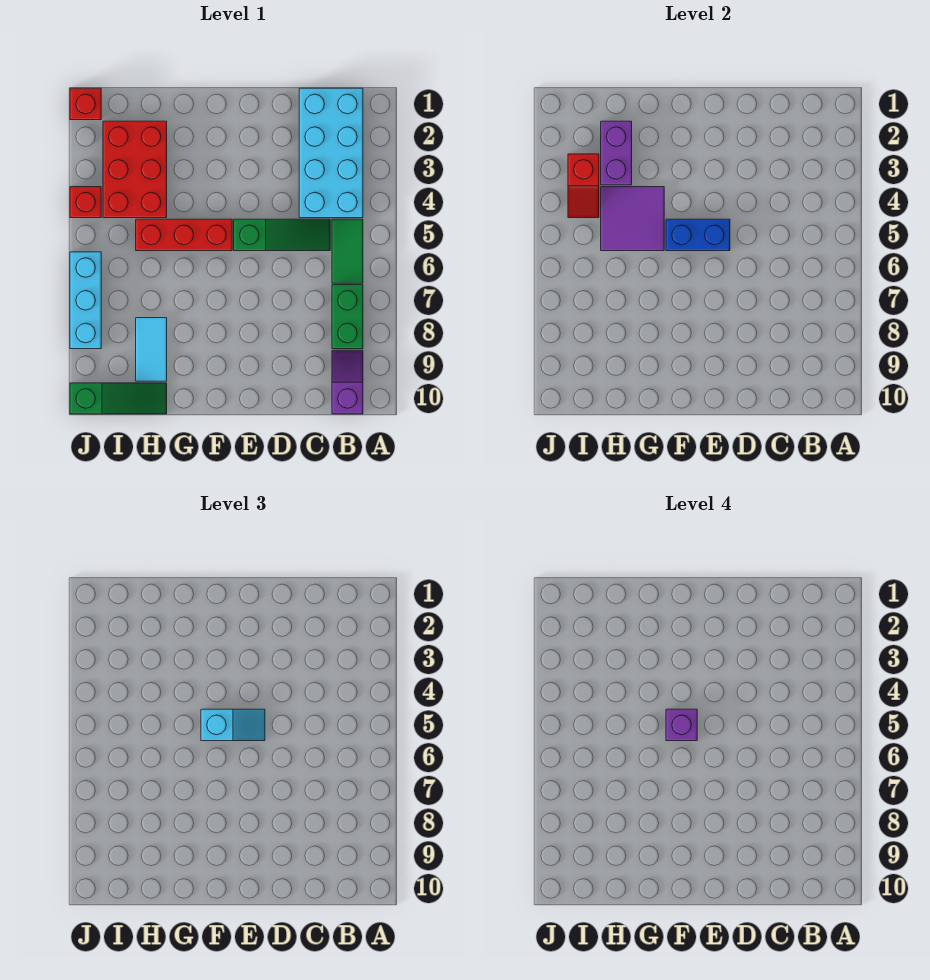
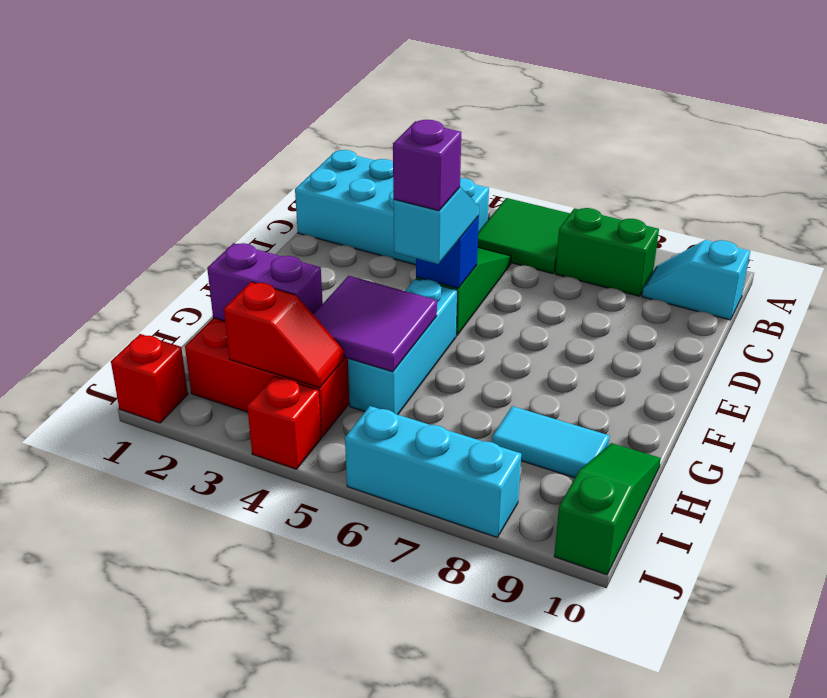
green 1x2 tile [332,219,363,283] -> green 2x2 tile [478,198,570,274]
purple 1x2 slope [332,350,363,414] -> cyan 1x2 slope [642,240,750,320]
blue 1x2 brick [666,219,730,251] -> blue 1x1 brick [416,217,479,288]
red 1x3 brick [136,219,232,251] -> cyan 1x3 brick [348,279,457,415]

